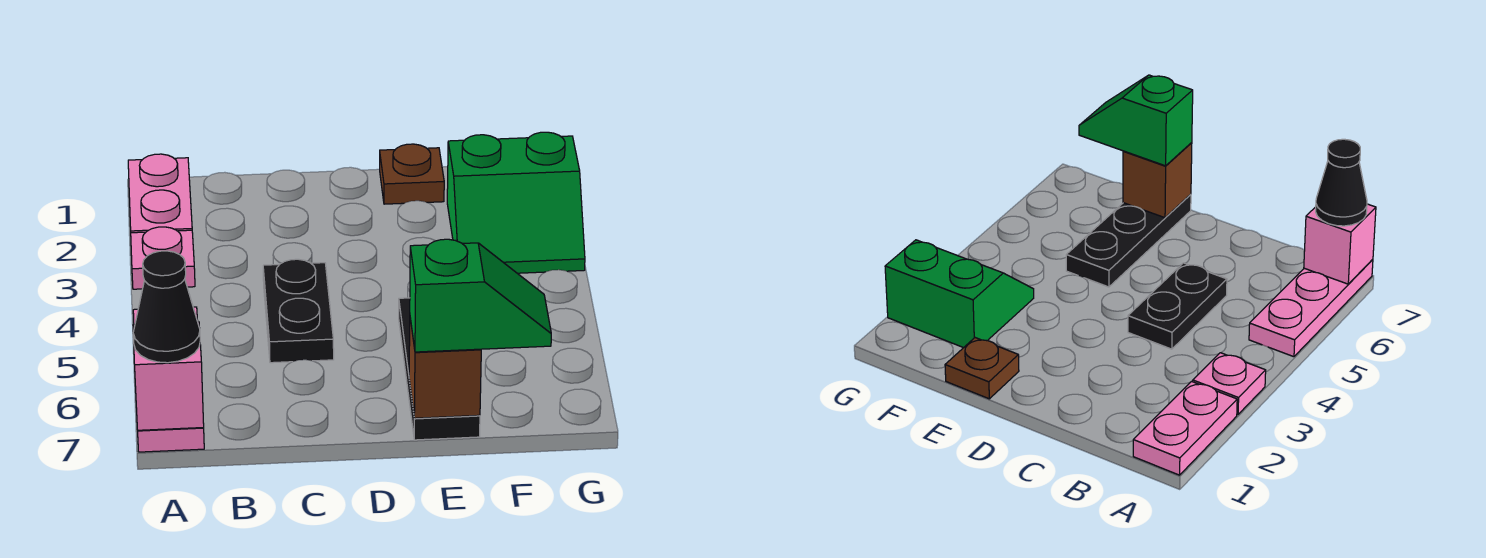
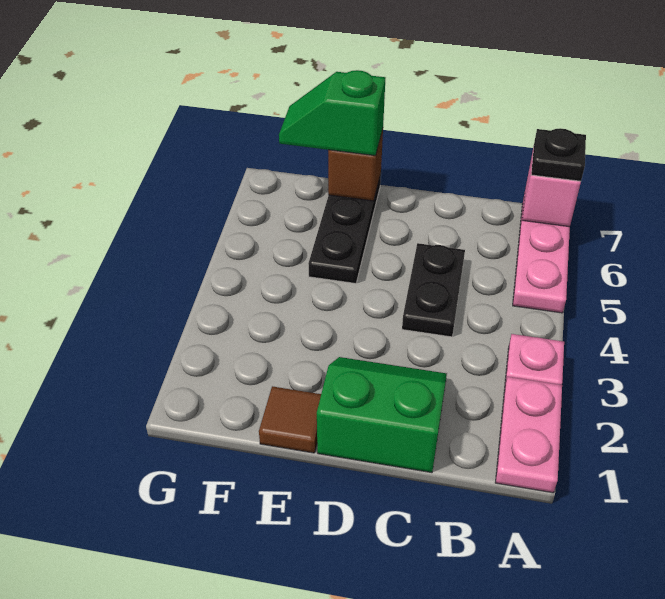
black 1x1 cone [133,251,200,363] -> black 1x1 plate [531,128,586,181]
brown 1x1 plate [380,144,444,204] -> brown 1x1 tile [259,386,321,453]
green 2x2 slope [447,132,585,273] -> green 2x2 slope moved to [317,357,447,473]

